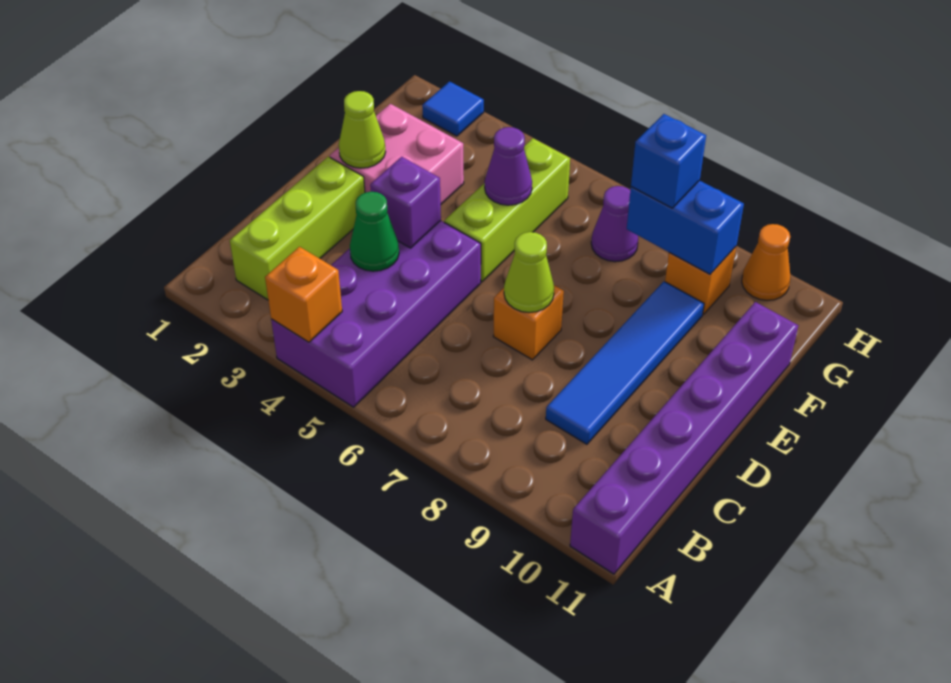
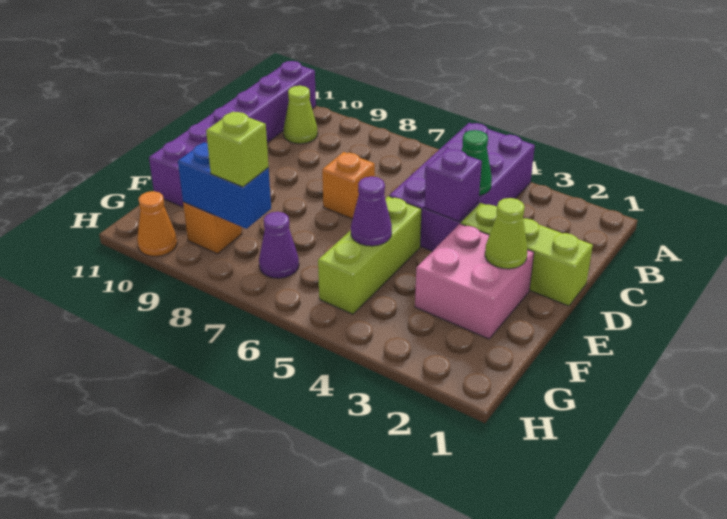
orange 1x1 brick [265,247,342,342] -> none
lime 1x3 brick [230,157,365,300] -> lime 1x3 brick turned to [461,203,593,306]
blue 1x4 tile [546,282,704,444] -> none
lime 1x1 cone [504,232,554,313] -> lime 1x1 cone moved to [284,86,318,144]
blue 1x1 brick [631,114,706,208] -> lime 1x1 brick [206,112,269,187]
blue 1x1 tile [422,82,484,136] -> none

